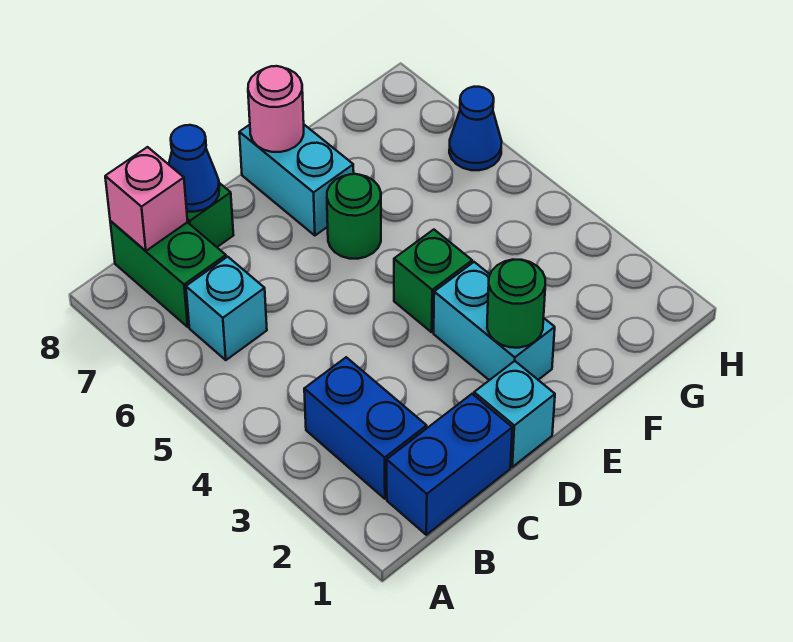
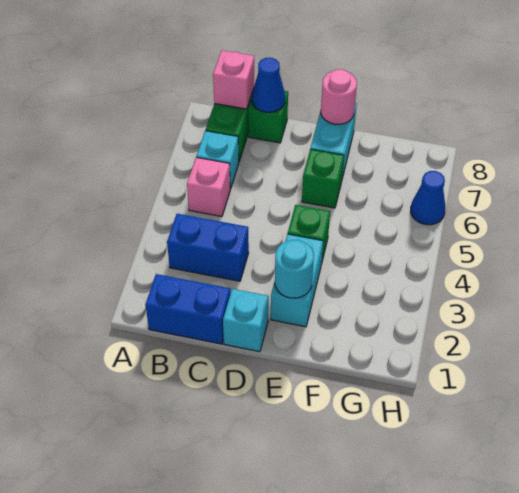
blue 1x2 brick [304,357,427,499] -> blue 1x2 brick turned to [167,214,249,281]
none -> pink 1x1 brick [187,157,230,216]
green 1x1 round brick [487,260,545,348] -> cyan 1x1 round brick [275,240,314,298]
green 1x1 round brick [327,174,381,259] -> green 1x1 brick [302,149,344,208]

